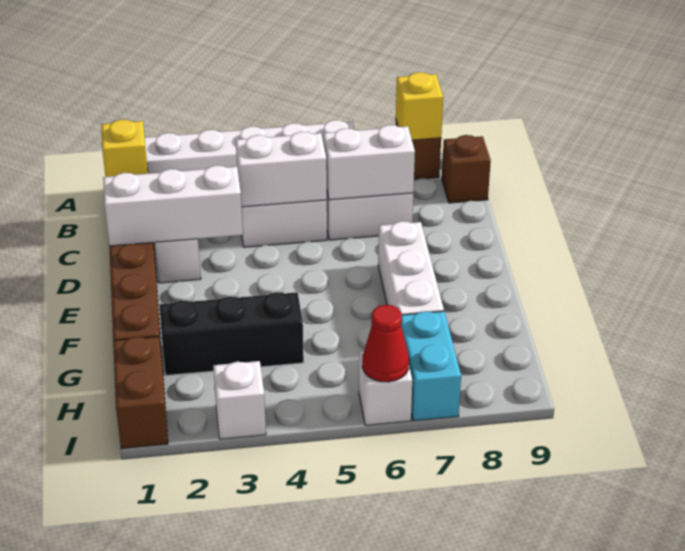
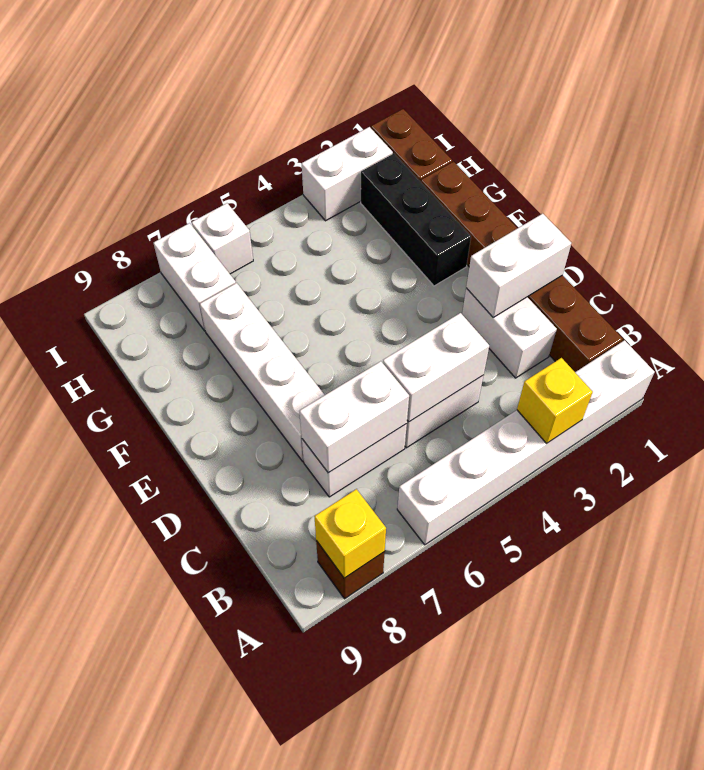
yellow 1x1 brick [101,119,148,177] -> yellow 1x1 brick moved to [517,358,593,443]
brown 1x1 brick [442,135,491,203] -> none
white 1x3 brick [103,165,243,246] -> white 1x2 brick [466,214,571,317]
white 1x3 brick [378,221,444,315] -> white 1x4 brick [200,283,324,461]
black 1x3 brick [159,292,304,375] -> black 1x3 brick turned to [361,154,471,286]
cyan 1x2 brick [401,311,461,421] -> white 1x2 brick [154,223,236,331]
white 1x1 brick [213,361,266,439] -> white 1x2 brick [302,127,393,221]
red 1x1 cone [362,305,409,382] -> none

